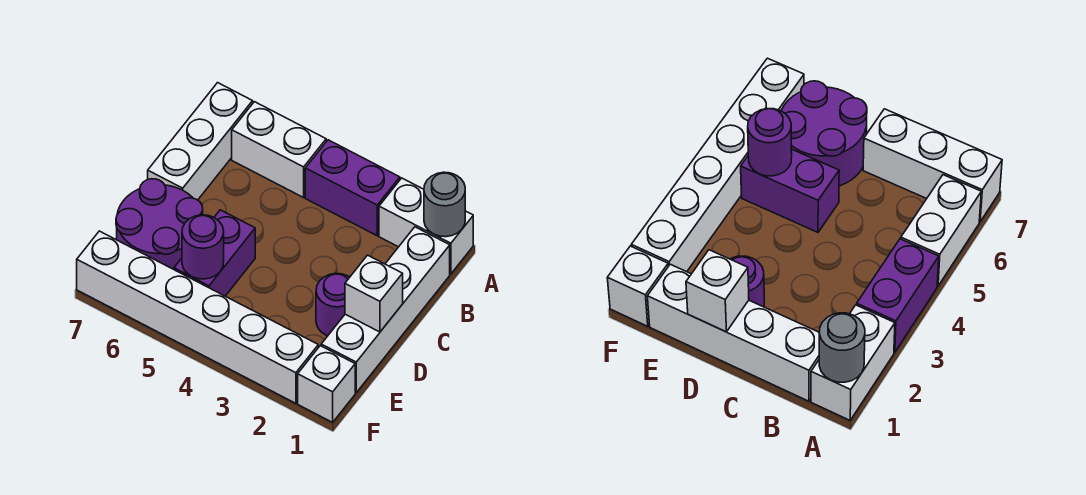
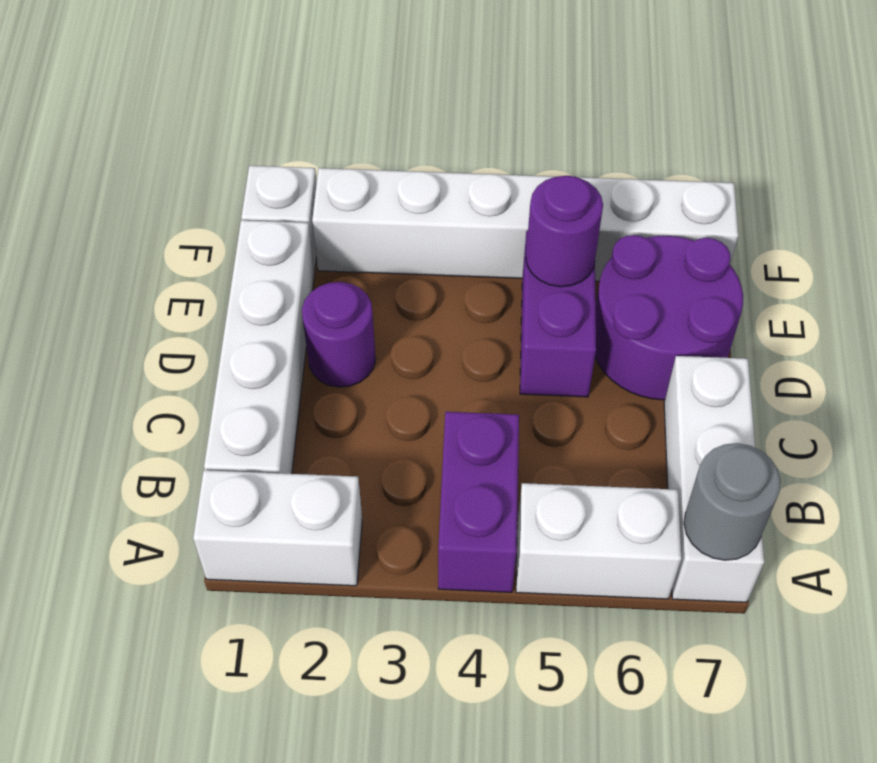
grey 1x1 round brick [424,172,465,237] -> grey 1x1 round brick moved to [684,443,781,560]
purple 1x2 brick [305,140,400,236] -> purple 1x2 brick turned to [438,412,519,592]
white 1x1 brick [345,255,403,332] -> none

